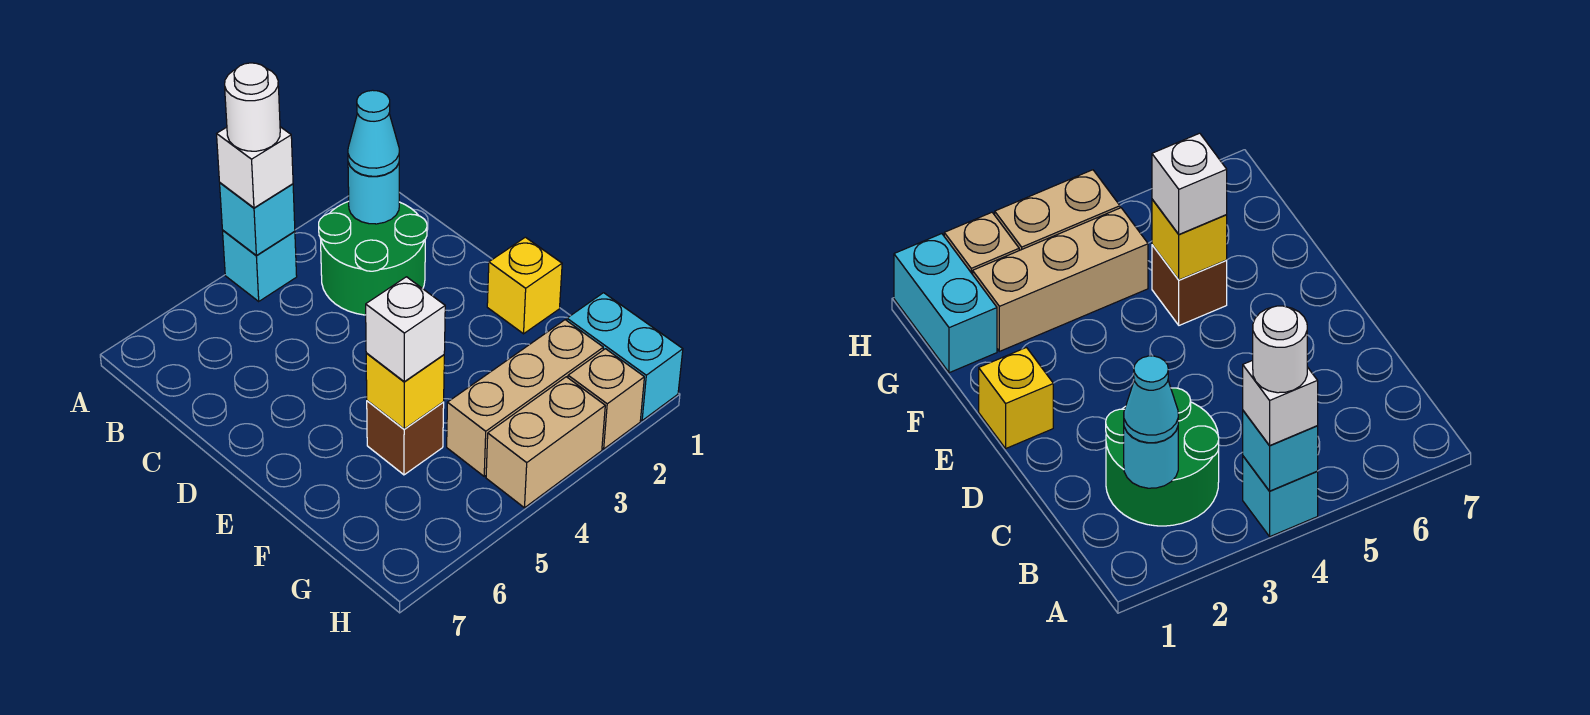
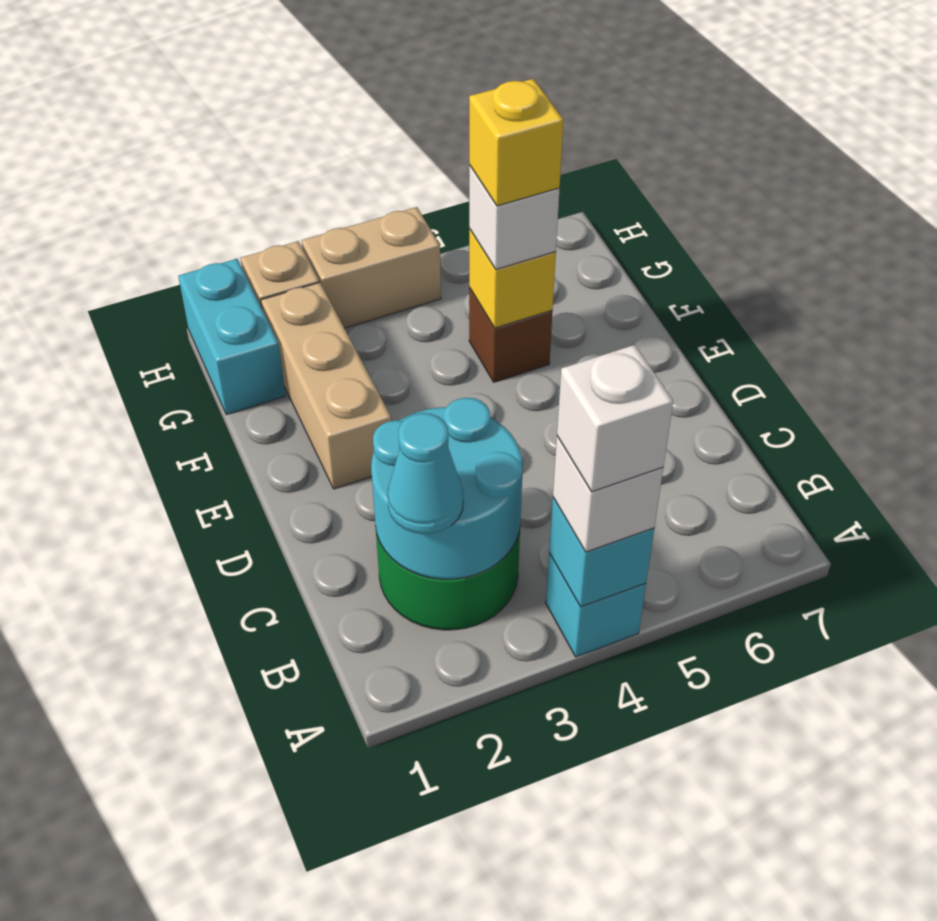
white 1x1 round brick [225,63,280,151] -> white 1x1 brick [557,345,673,492]
cyan 1x1 round brick [348,163,399,224] -> cyan 2x2 round brick [371,398,523,579]
yellow 1x1 brick [487,237,562,334] -> yellow 1x1 brick moved to [469,79,563,206]
tan 1x3 brick [447,320,603,476] -> tan 1x3 brick turned to [261,282,391,489]

